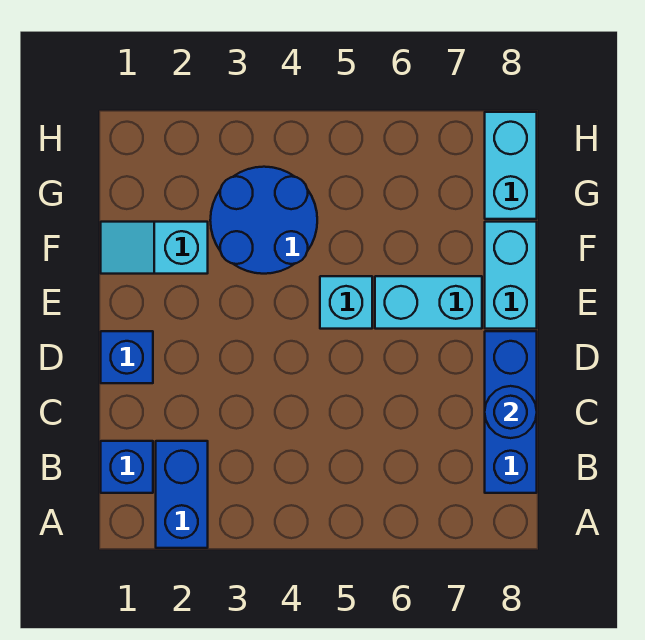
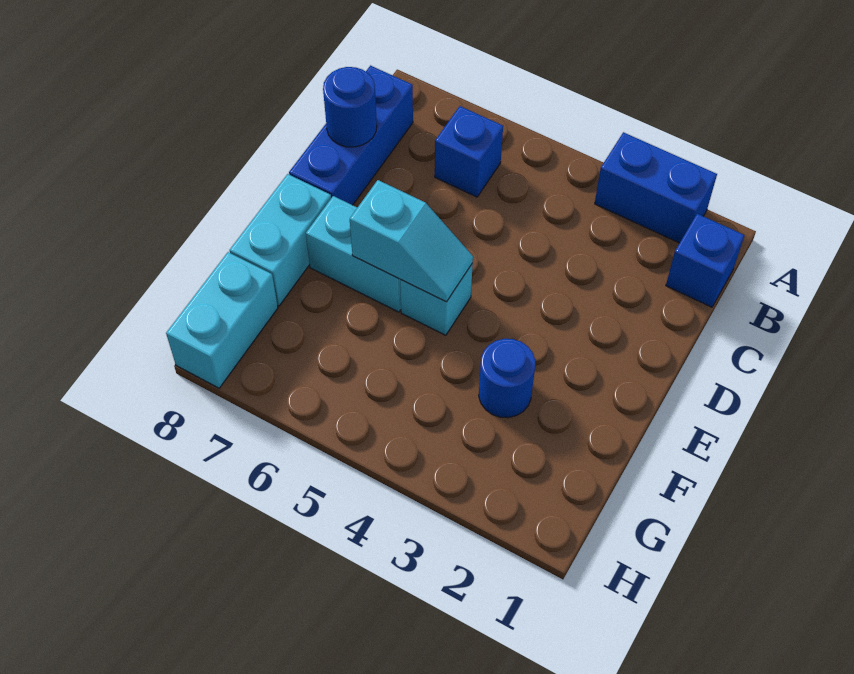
blue 1x2 brick [156,441,208,548] -> blue 1x2 brick turned to [595,132,717,243]
blue 1x1 brick [101,331,153,383] -> blue 1x1 brick moved to [435,106,503,197]
cyan 1x2 slope [101,222,208,274] -> cyan 1x2 slope moved to [350,180,473,302]
blue 2x2 round brick [210,167,317,274] -> blue 1x1 round brick [479,339,535,418]

